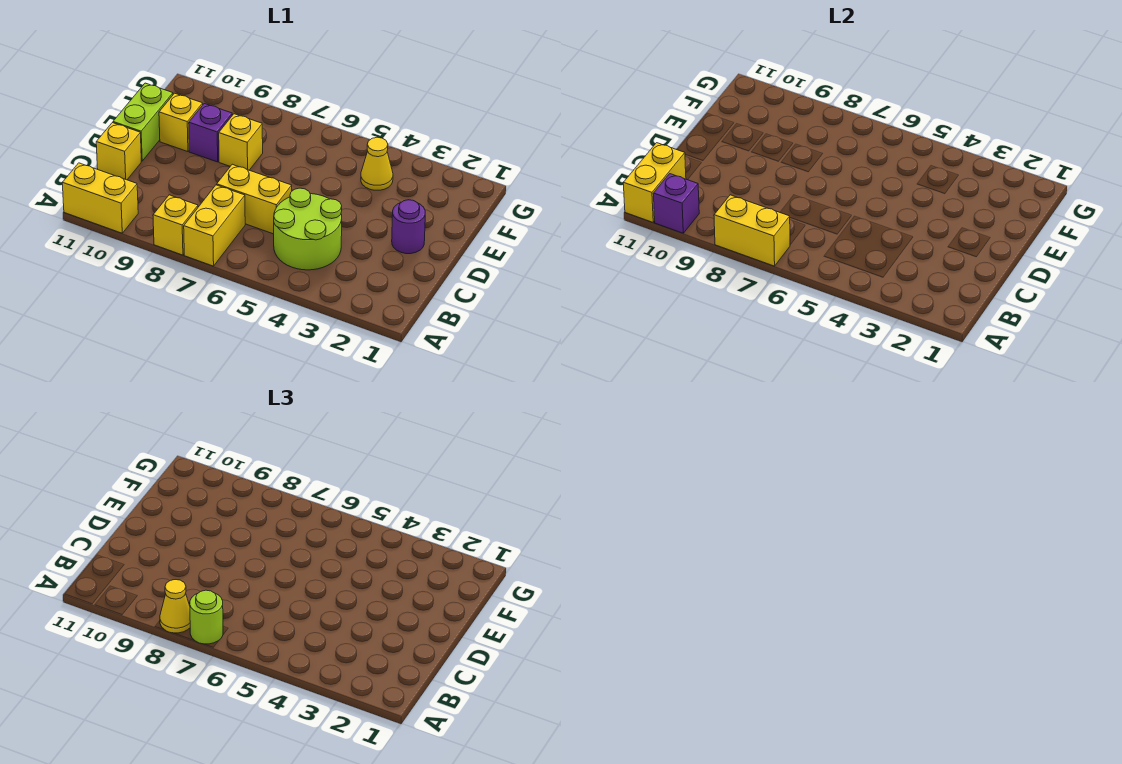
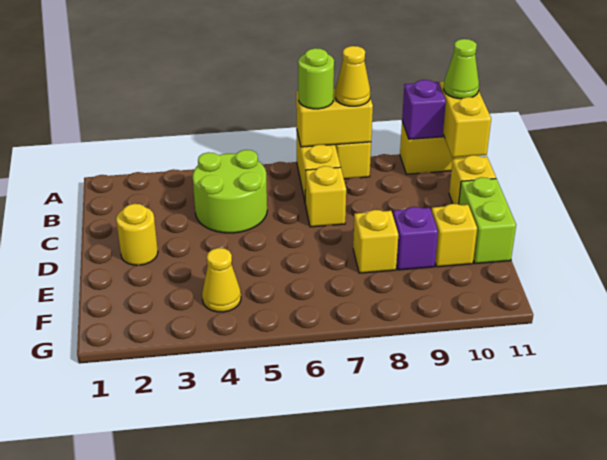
none -> lime 1x1 cone [444,39,479,99]
yellow 1x2 brick [217,164,292,234] -> yellow 1x1 brick [305,166,346,227]
purple 1x1 round brick [392,200,425,254] -> yellow 1x1 round brick [116,204,158,265]

